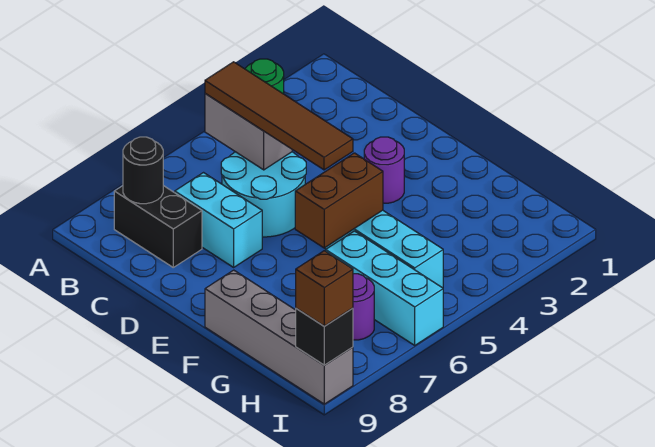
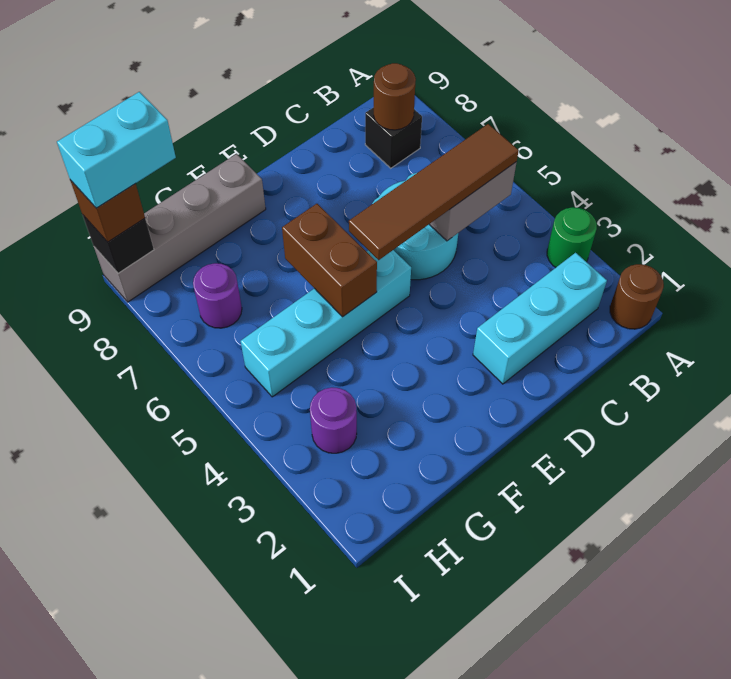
none -> brown 1x1 round brick [610,264,664,329]
black 1x2 brick [114,186,202,267] -> black 1x1 brick [365,107,422,168]
black 1x1 round brick [123,137,163,204] -> brown 1x1 round brick [374,63,416,130]
cyan 1x2 brick [175,173,262,267] -> cyan 1x2 brick moved to [57,92,176,208]
purple 1x1 round brick [364,137,404,203] -> purple 1x1 round brick moved to [310,387,357,453]
cyan 1x3 brick [326,231,443,345] -> cyan 1x3 brick moved to [473,253,607,384]

